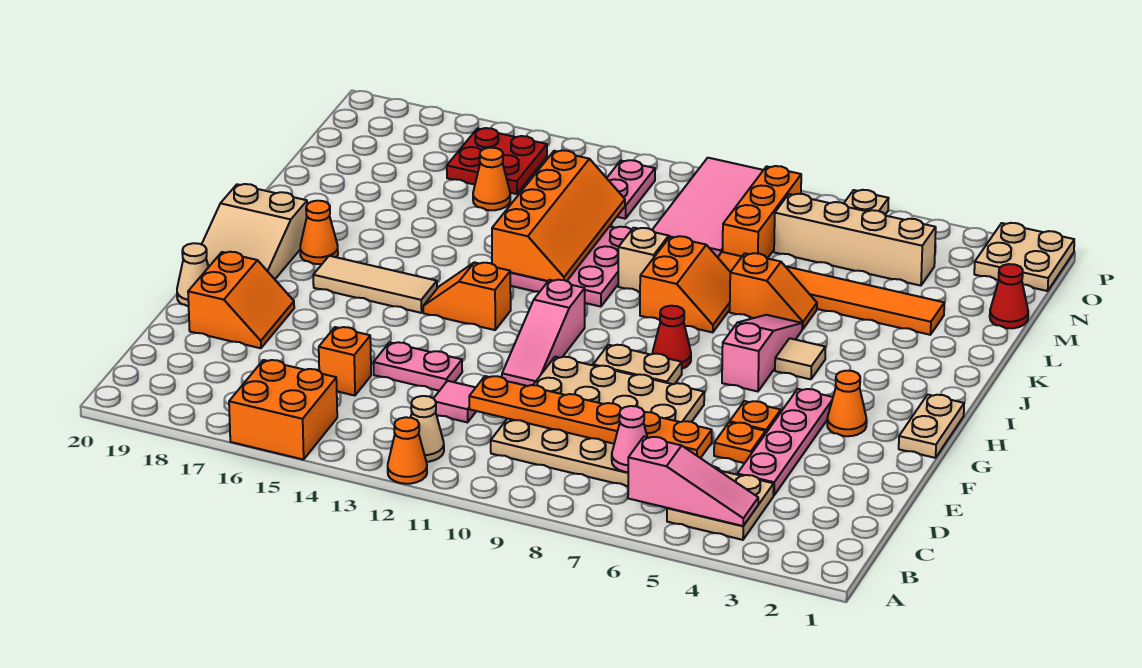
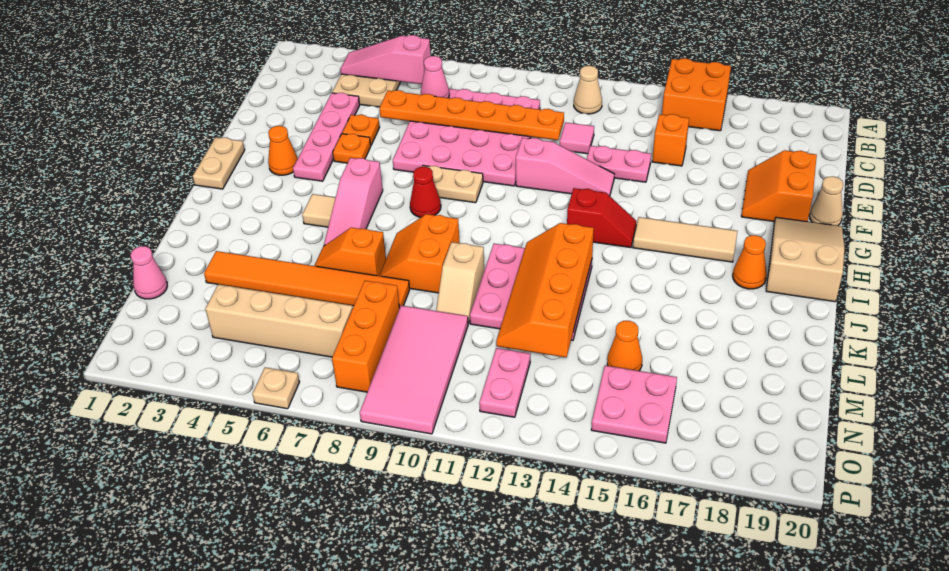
orange 1x1 cone [388,417,427,484] -> none
tan 4x4 plate [491,357,704,486] -> pink 4x4 plate [393,89,540,186]
pink 1x3 slope [502,280,585,386] -> pink 1x3 slope turned to [516,138,614,196]
orange 1x2 slope [423,262,511,330] -> red 1x2 slope [567,188,636,248]
red 1x1 cone [990,264,1028,328] -> pink 1x1 cone [131,246,167,299]
red 2x2 plate [447,128,547,194] -> pink 2x2 plate [591,365,677,443]
tan 2x2 plate [974,223,1074,291] -> none

